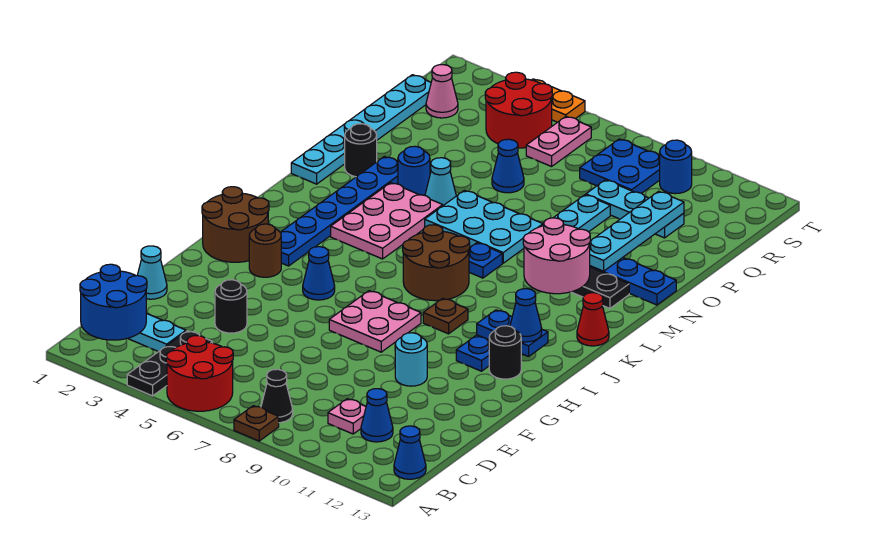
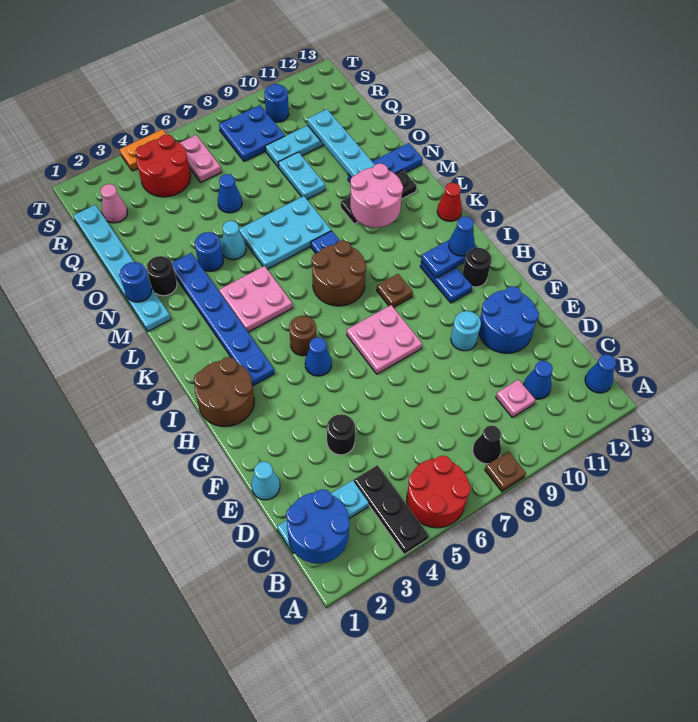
none -> blue 2x2 round brick [479,286,539,353]
brown 1x1 round brick [249,224,281,277] -> brown 1x1 round brick moved to [289,316,316,356]
pink 2x3 plate [331,183,443,259] -> pink 2x2 plate [219,266,292,332]
none -> blue 1x1 round brick [120,262,151,302]

